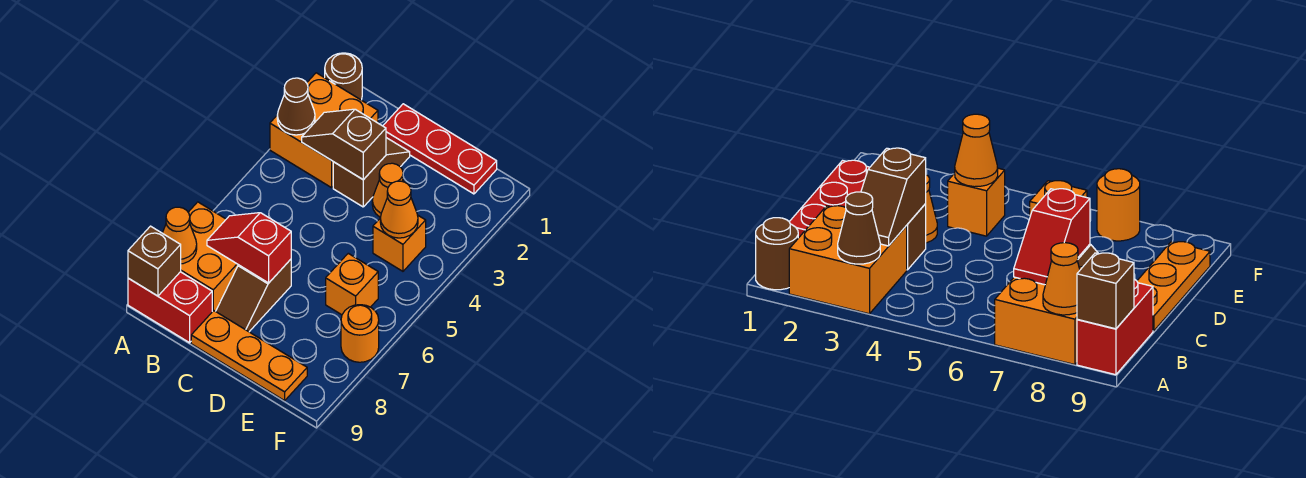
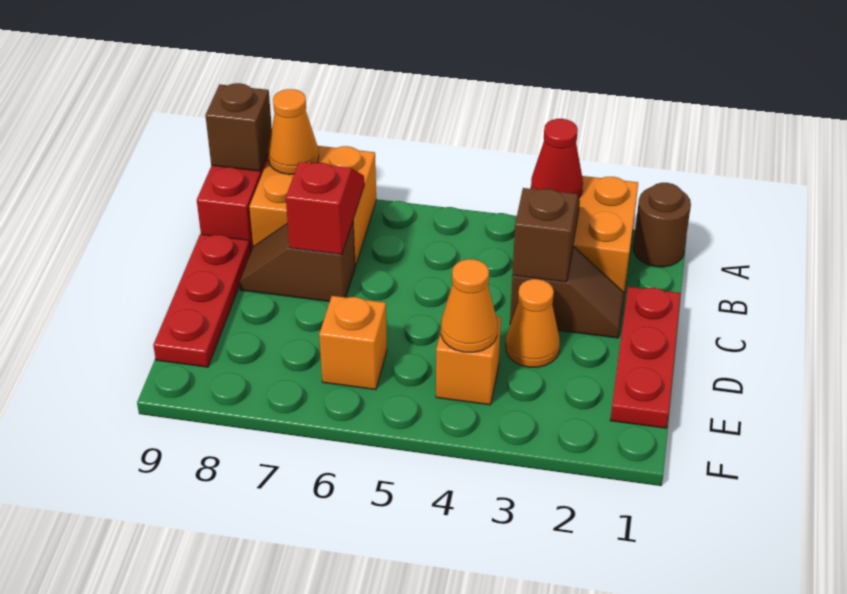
brown 1x1 cone [277,78,315,135] -> red 1x1 cone [531,119,583,197]
orange 1x3 plate [191,311,307,401] -> red 1x3 plate [153,234,250,367]
orange 1x1 round brick [341,305,379,362] -> none

